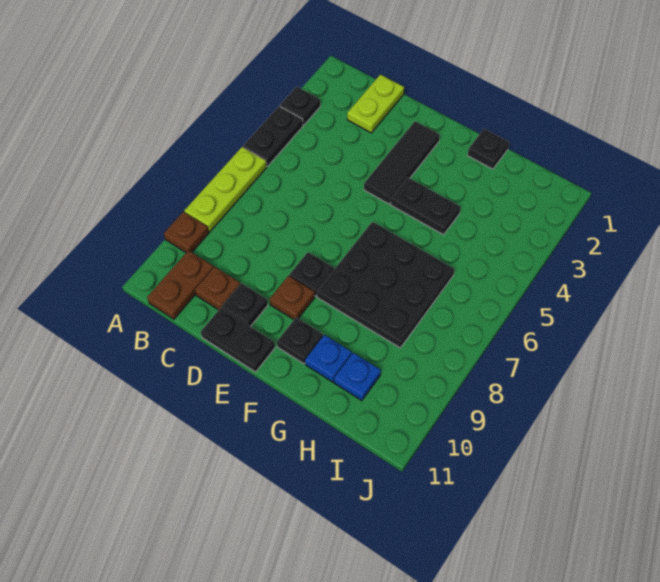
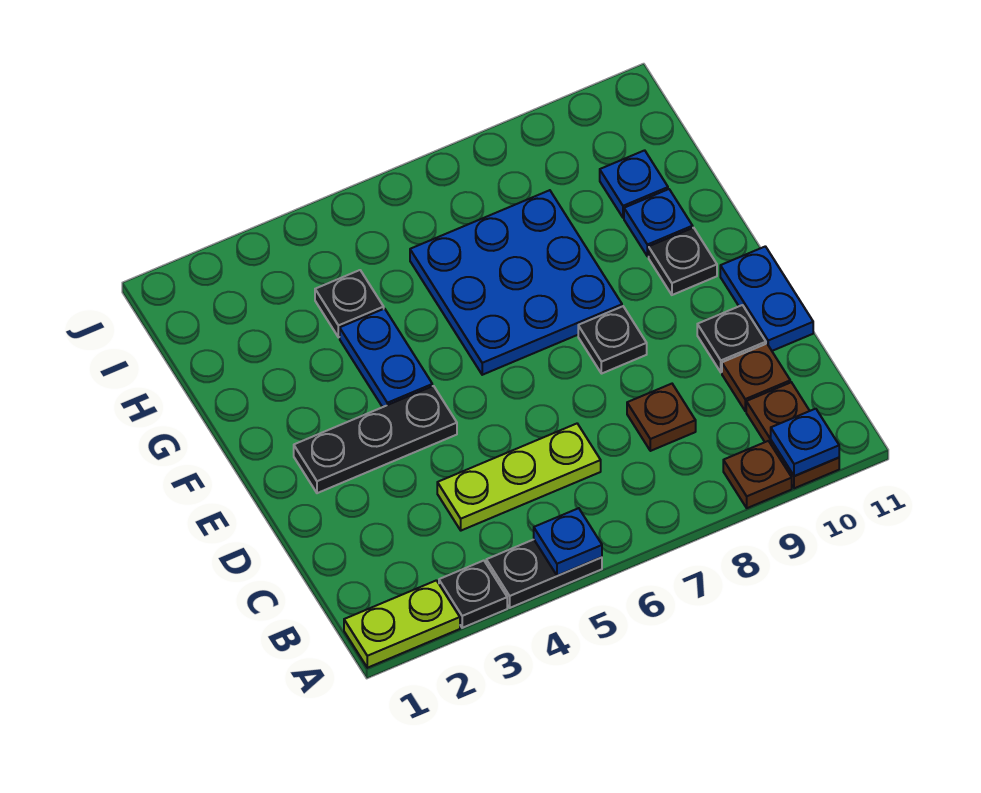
none -> blue 1x1 plate [534,508,602,576]
lime 1x3 plate [184,147,267,232] -> lime 1x3 plate moved to [437,424,601,531]
none -> blue 1x1 plate [771,409,839,476]
brown 1x2 plate [147,250,214,319] -> brown 1x2 plate turned to [746,382,839,488]
lime 1x2 plate [347,74,404,133] -> lime 1x2 plate moved to [344,580,460,668]
black 1x2 plate [201,308,275,372] -> blue 1x2 plate [720,246,813,351]
black 1x3 tile [364,121,440,204] -> black 1x3 plate [294,386,457,493]
brown 1x1 plate [270,276,315,319] -> brown 1x1 plate moved to [627,384,696,451]
black 1x2 plate [390,177,461,235] -> blue 1x2 plate [340,309,432,407]
black 3x3 plate [317,222,455,348] -> blue 3x3 plate [410,190,622,375]
black 1x1 plate [467,129,509,169] -> black 1x1 plate moved to [315,270,384,337]

